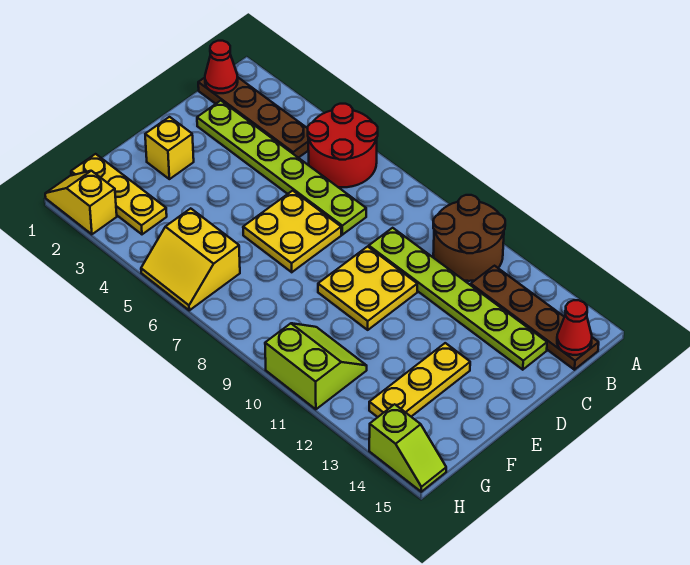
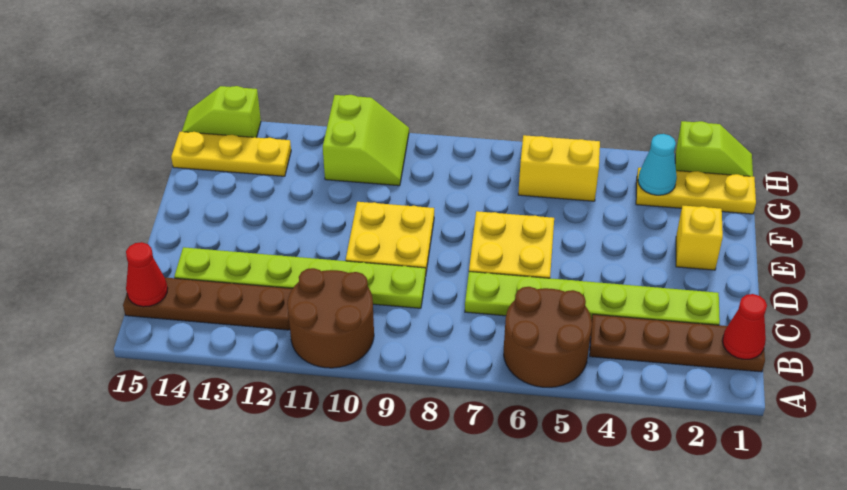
red 2x2 round brick [308,104,378,187] -> brown 2x2 round brick [504,287,592,387]
yellow 1x3 plate [369,343,470,417] -> yellow 1x3 plate turned to [171,132,291,176]
none -> cyan 1x1 cone [638,134,677,195]
lime 2x2 slope [265,323,367,409] -> lime 2x2 slope turned to [323,95,409,186]
yellow 1x2 slope [45,171,117,234] -> lime 1x2 slope [675,121,753,177]

